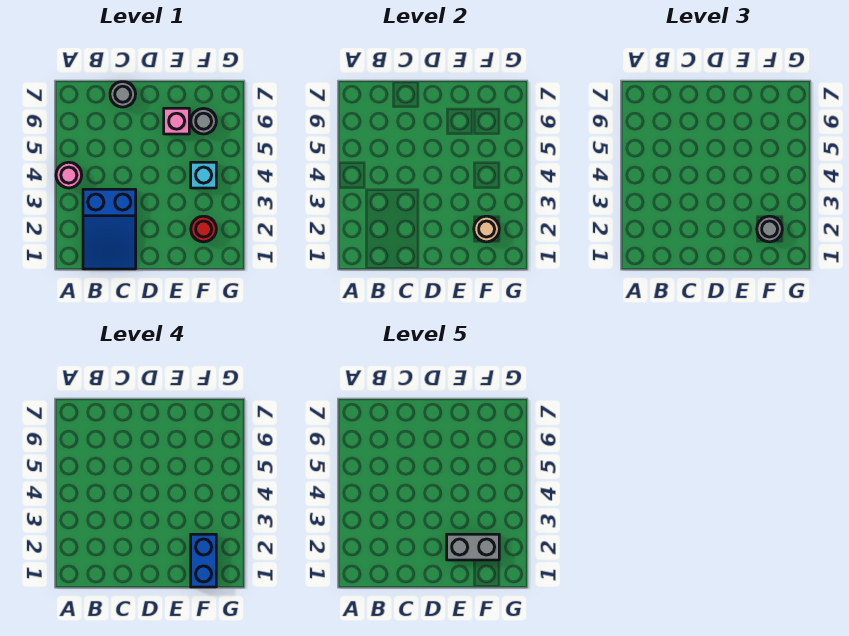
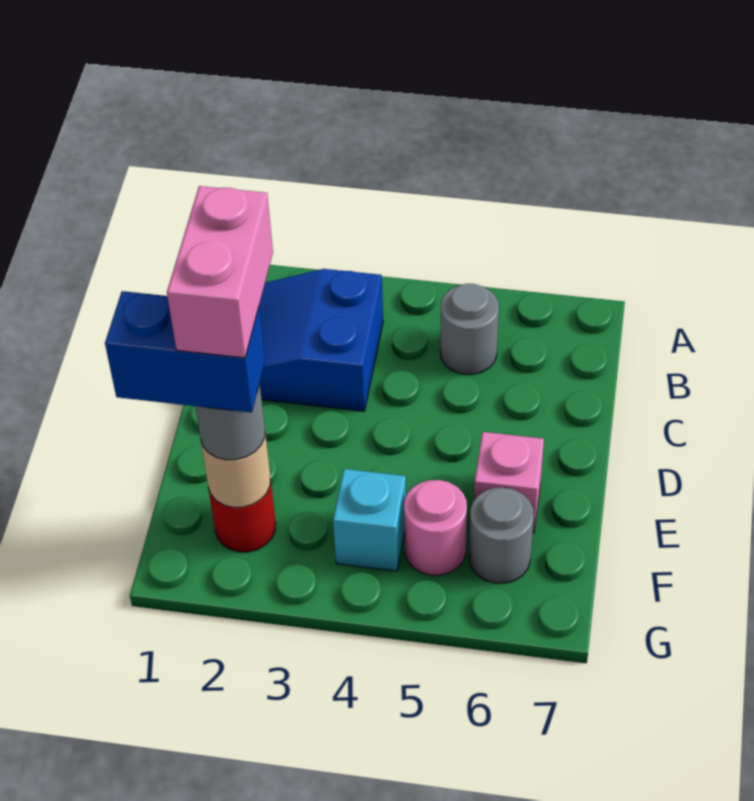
pink 1x1 round brick [56,162,82,188] -> pink 1x1 round brick moved to [404,480,467,575]
grey 1x1 round brick [110,82,136,107] -> grey 1x1 round brick moved to [440,284,499,374]
grey 1x2 brick [447,534,499,560] -> pink 1x2 brick [167,186,273,358]

